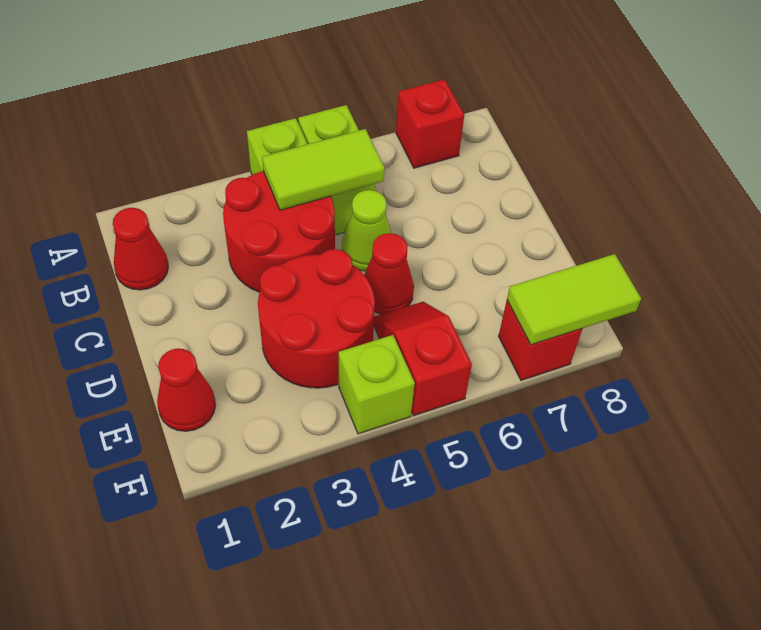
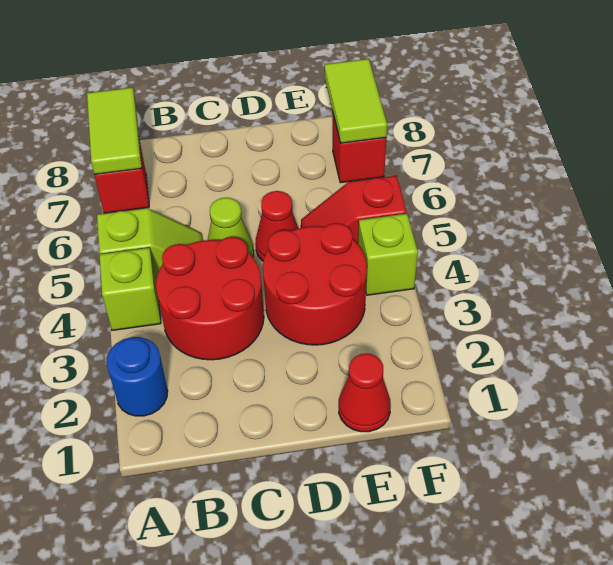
none -> blue 1x1 round brick [106,337,168,416]
red 1x1 cone [113,208,168,290] -> none
lime 1x2 tile [262,129,384,210] -> lime 1x2 tile moved to [87,87,142,175]

